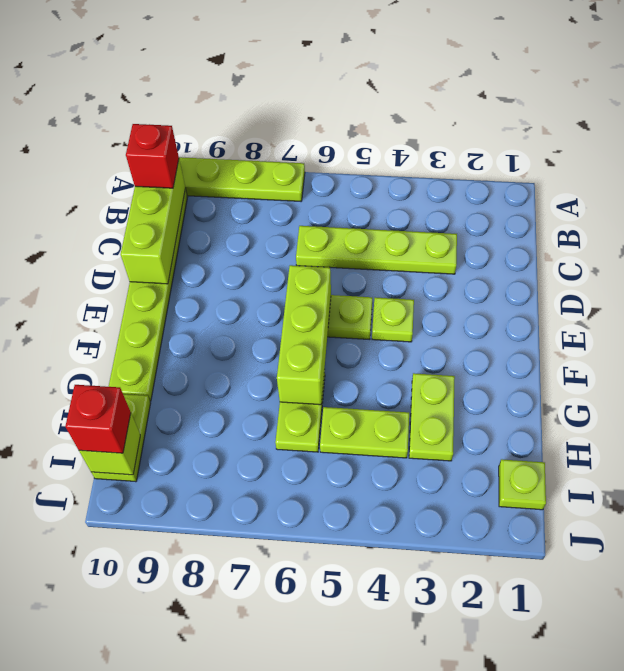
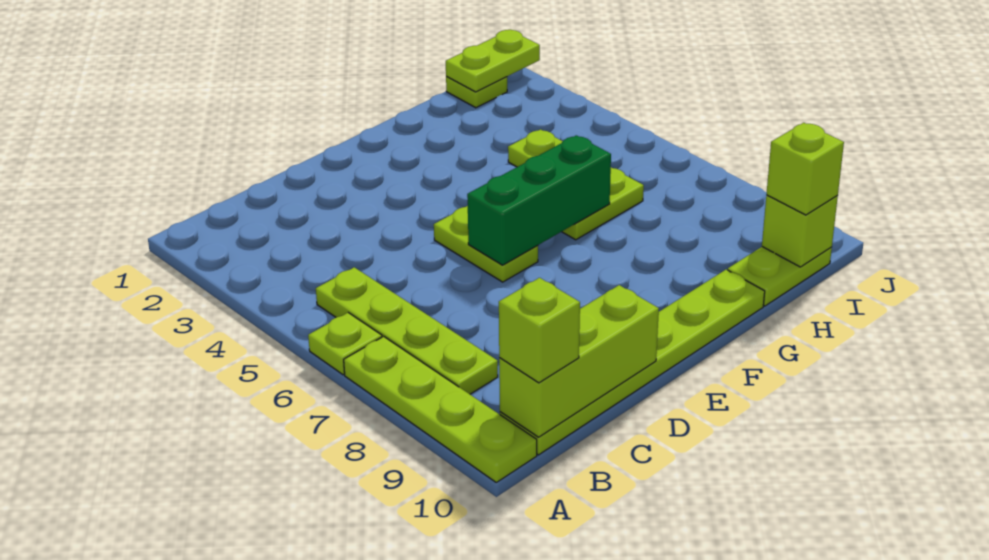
red 1x1 brick [126,124,179,188] -> lime 1x1 brick [499,278,580,383]
lime 1x4 plate [296,226,457,274] -> lime 1x4 plate moved to [316,267,498,394]
lime 1x1 plate [372,298,414,342] -> lime 1x1 plate moved to [308,313,382,375]
lime 1x3 brick [277,265,331,405] -> green 1x3 brick [467,135,611,265]
lime 1x2 plate [409,373,455,461] -> lime 1x2 plate moved to [446,30,540,92]
red 1x1 brick [65,385,131,453] -> lime 1x1 brick [766,123,844,215]

